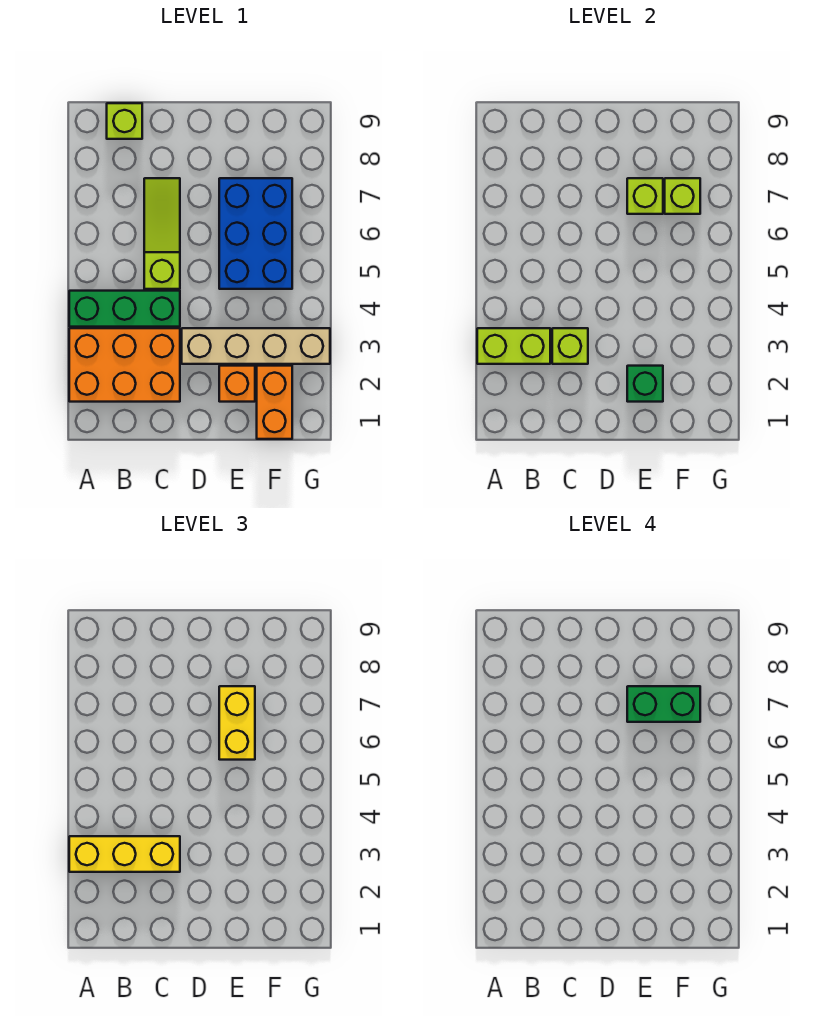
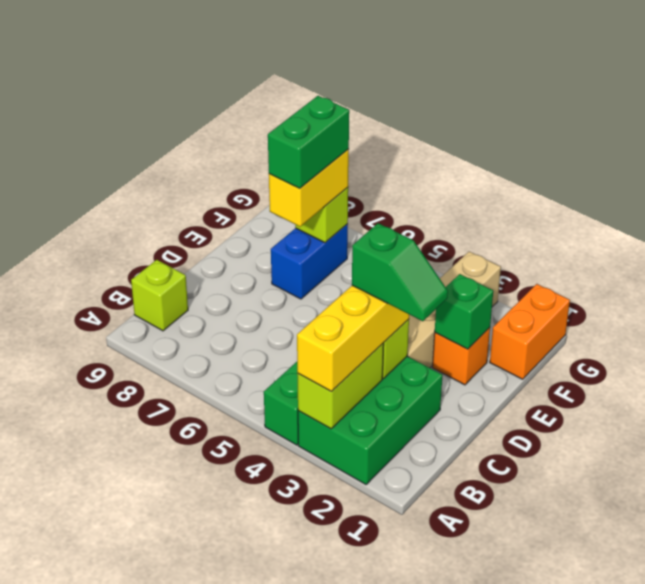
orange 2x3 brick [69,328,180,402] -> green 2x3 brick [298,356,442,484]
none -> green 1x2 slope [352,223,448,321]
lime 1x3 slope [144,178,180,289] -> none
blue 2x3 brick [219,178,292,289] -> blue 1x2 brick [271,224,348,299]
yellow 1x2 brick [219,686,255,760] -> yellow 1x2 brick turned to [269,149,349,227]
lime 1x1 brick [627,178,663,214] -> none
orange 1x2 brick [257,366,292,439] -> orange 1x2 brick turned to [490,284,570,379]

